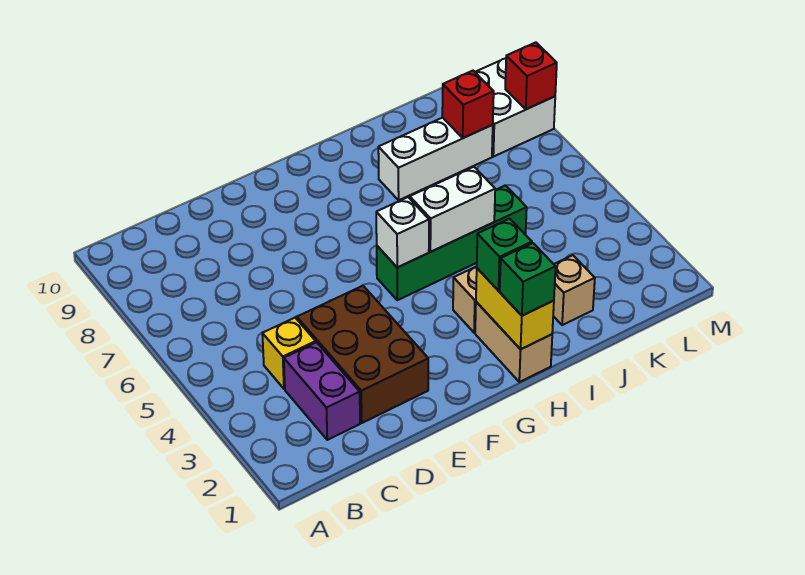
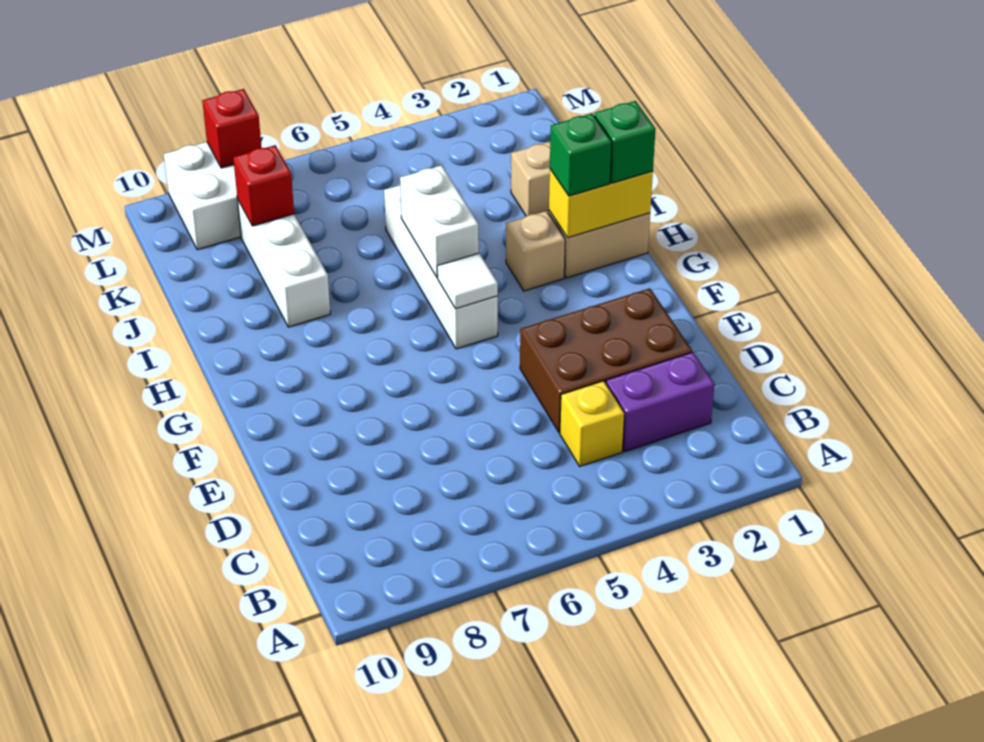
green 1x4 brick [377,185,527,300] -> white 1x4 brick [384,185,498,349]
white 1x1 brick [376,197,429,267] -> white 1x1 tile [437,253,498,309]

